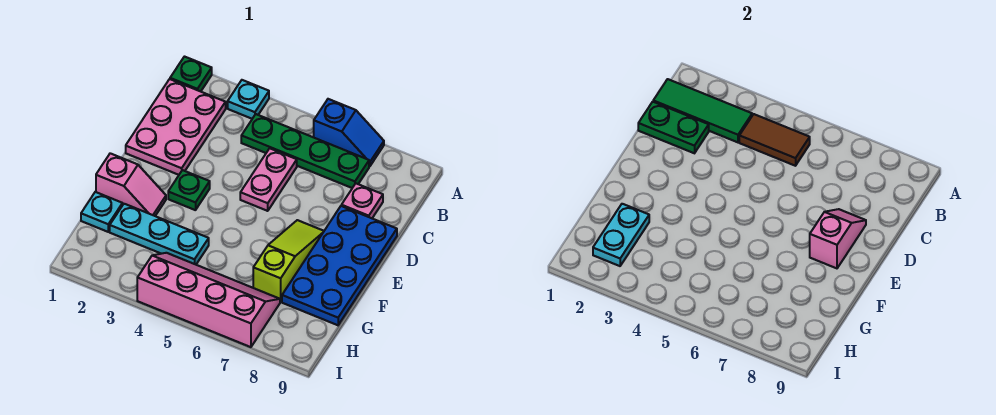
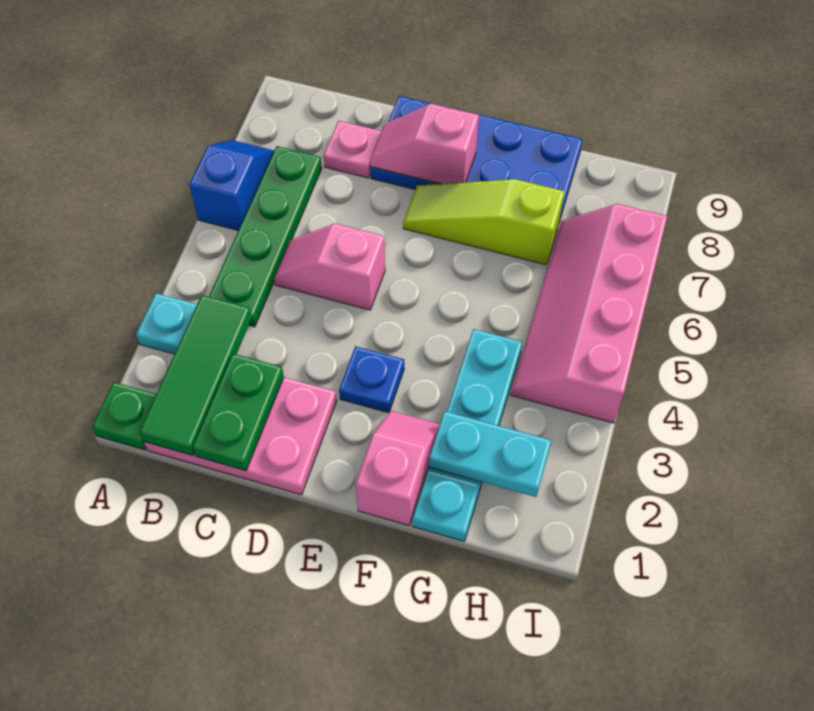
brown 1x2 tile [739,114,810,166] -> none
pink 1x2 plate [240,148,297,211] -> pink 1x2 slope [274,224,385,310]
green 1x1 plate [168,170,210,210] -> blue 1x1 plate [339,346,404,413]

